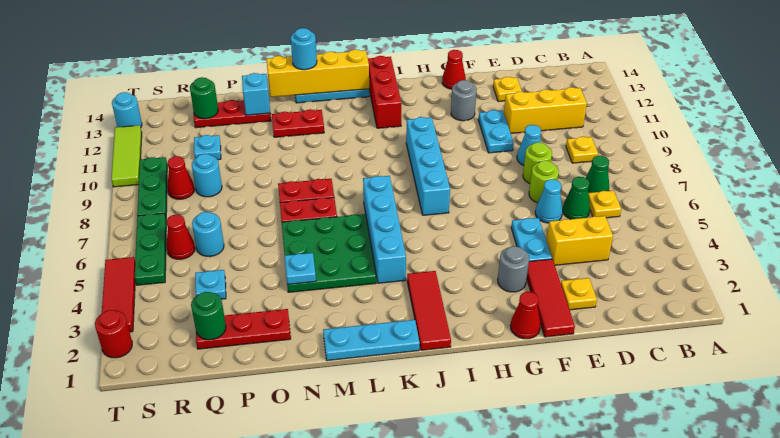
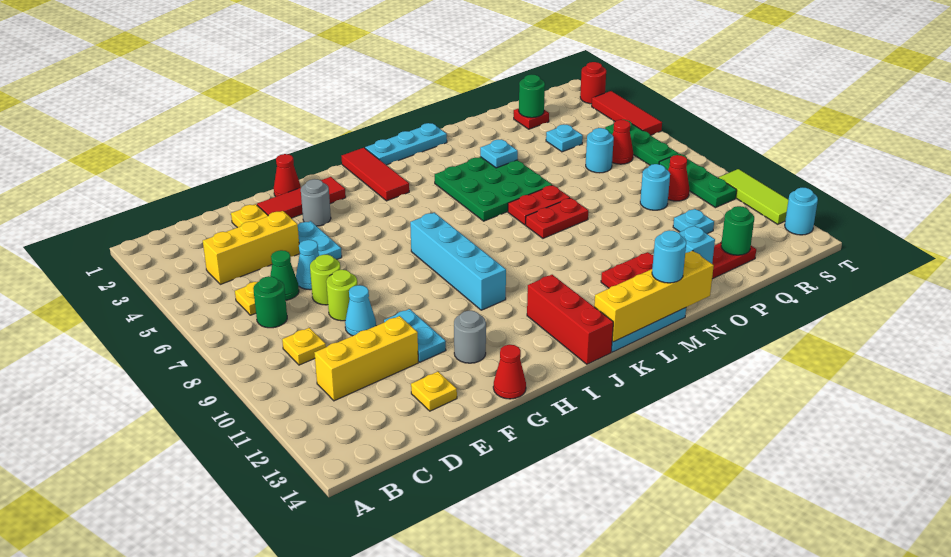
green 1x1 cone [586,155,609,193] -> green 1x1 round brick [253,276,287,328]
yellow 1x2 brick [546,216,613,265] -> yellow 1x3 brick [203,211,300,284]
red 1x3 tile [527,259,575,337] -> red 1x3 tile turned to [257,177,346,218]
cyan 1x4 brick [363,176,406,283] -> none
red 1x3 plate [196,309,291,349] -> red 1x1 plate [514,108,549,129]

